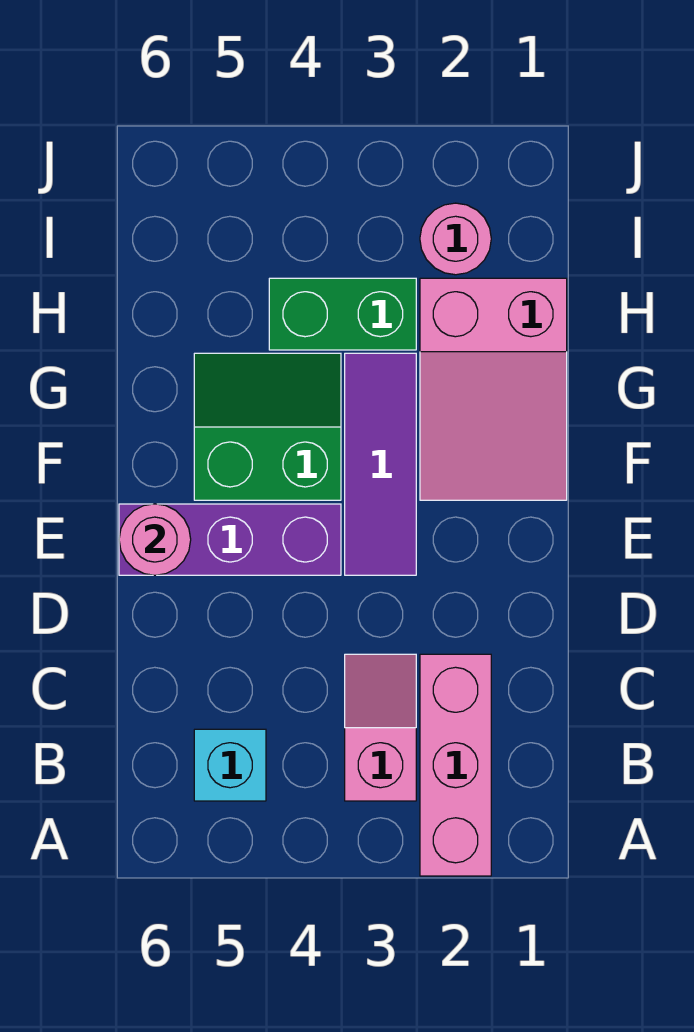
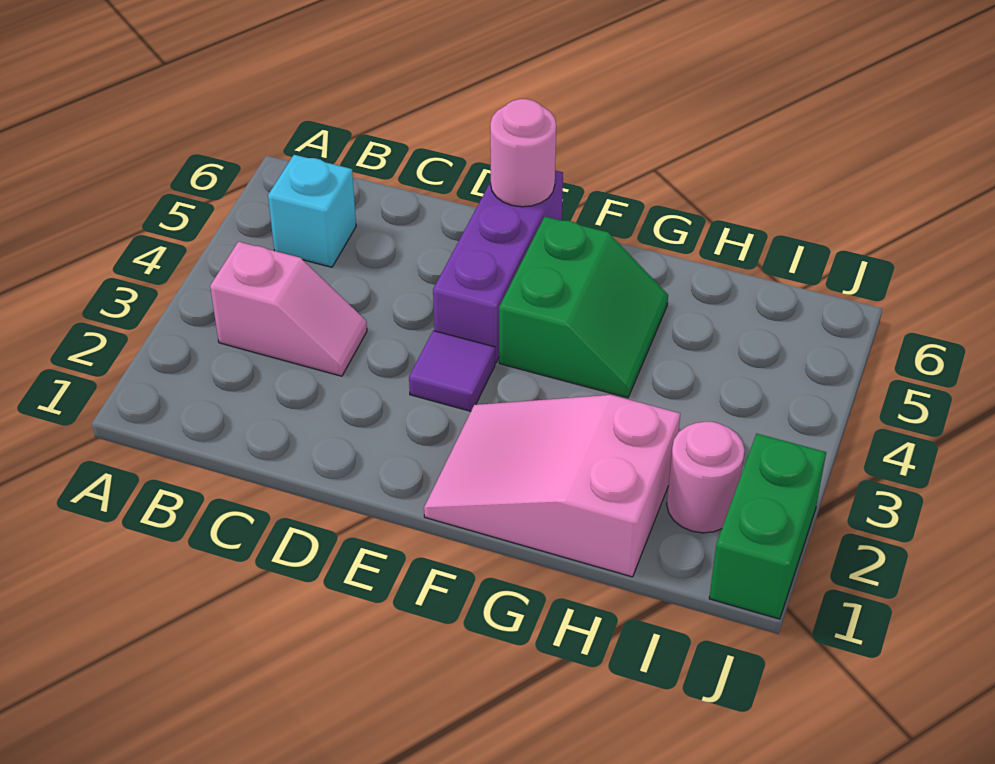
pink 1x3 brick [420,654,491,876] -> none
purple 1x3 tile [345,353,416,575] -> purple 1x1 tile [409,331,495,411]
green 1x2 brick [269,278,416,350] -> green 1x2 brick moved to [709,434,826,619]

